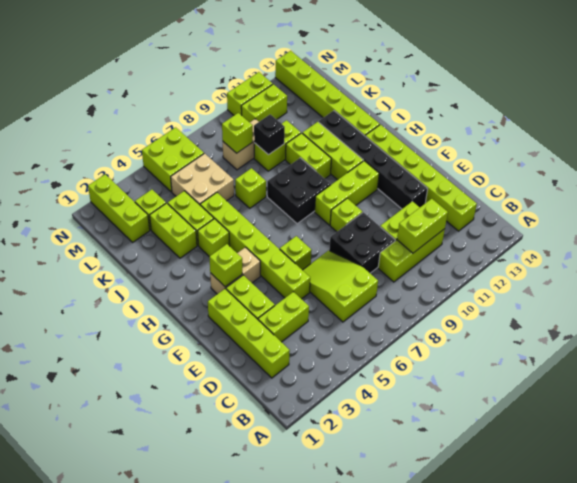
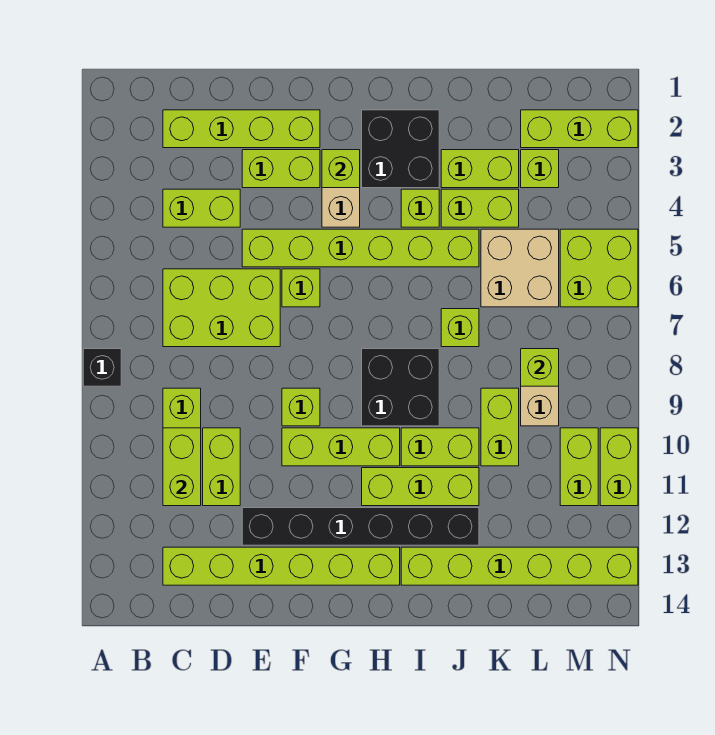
lime 2x3 slope [303,250,378,322] -> lime 2x3 brick [163,269,280,347]
lime 1x2 brick [258,292,309,342] -> lime 1x2 brick turned to [163,189,240,227]
black 2x2 brick [329,212,395,273] -> black 2x2 brick moved to [362,110,439,188]
lime 1x3 brick [315,161,379,225] -> lime 1x3 brick turned to [282,428,400,466]
black 1x1 brick [254,114,285,155] -> black 1x1 brick moved to [83,349,121,386]

